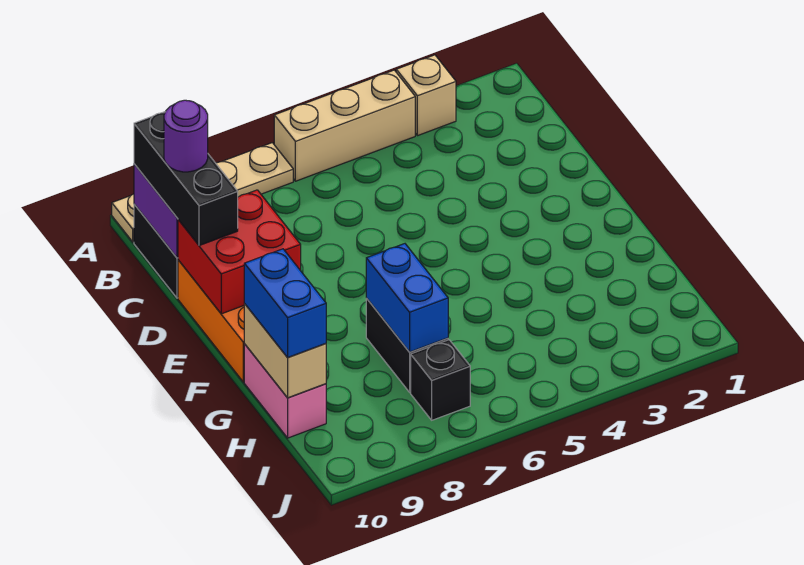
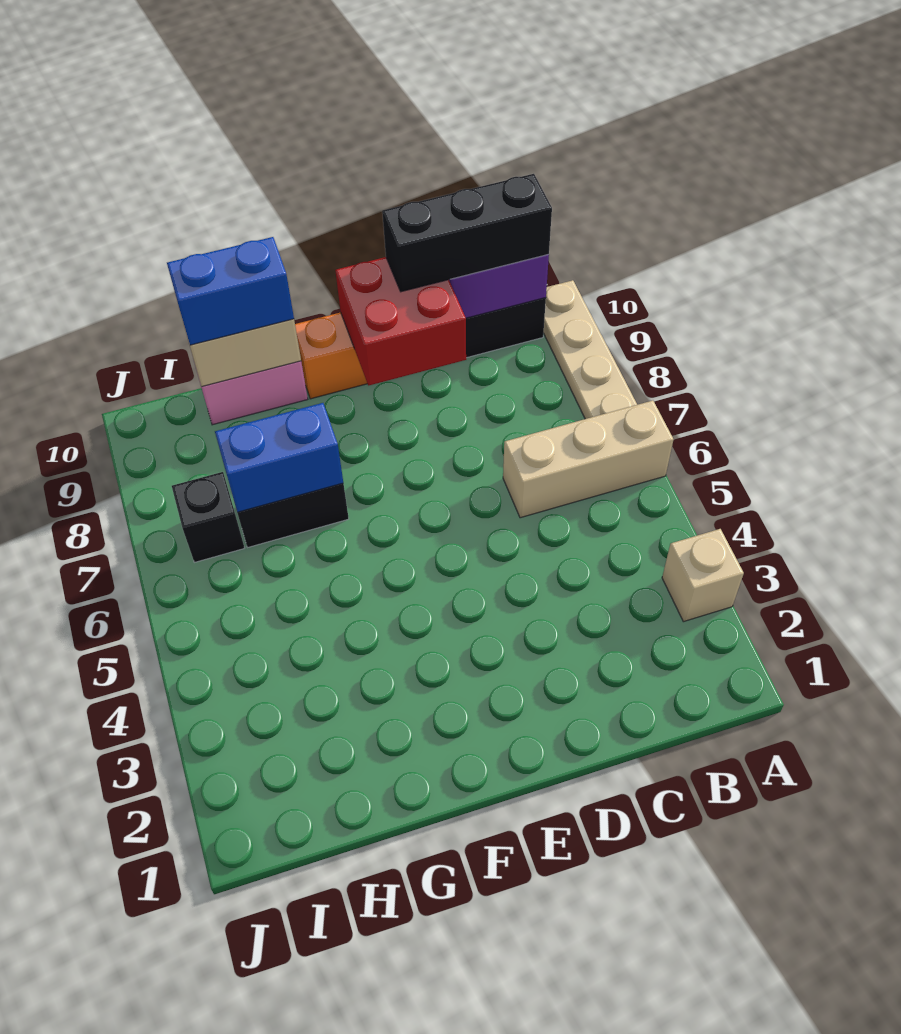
tan 1x3 brick [274,70,415,181] -> tan 1x3 brick turned to [503,401,673,518]
purple 1x1 round brick [164,100,208,172] -> none

